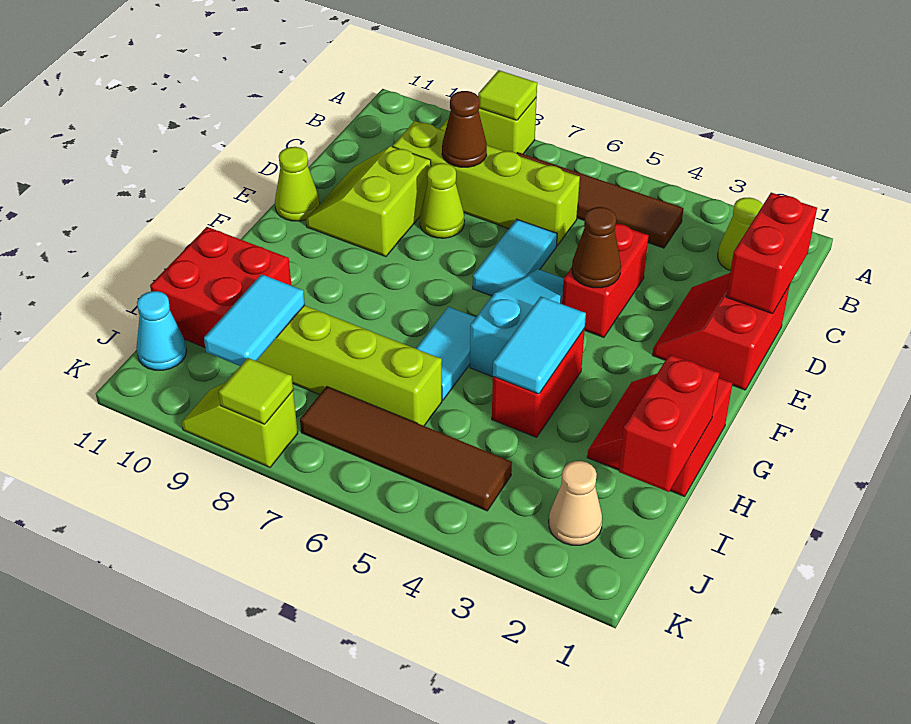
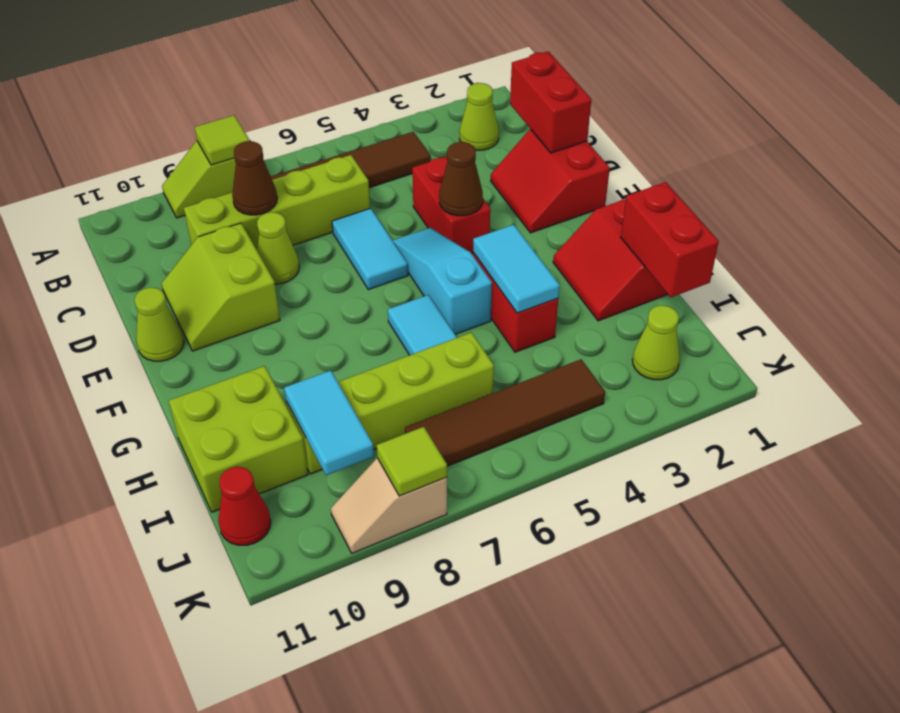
red 2x2 brick [150,227,291,347] -> lime 2x2 brick [169,366,308,512]
tan 1x1 cone [549,461,602,545] -> lime 1x1 cone [632,305,680,380]
cyan 1x1 cone [136,291,186,370] -> red 1x1 cone [218,467,271,545]
lime 1x2 slope [182,383,298,467] -> tan 1x2 slope [331,458,447,553]

